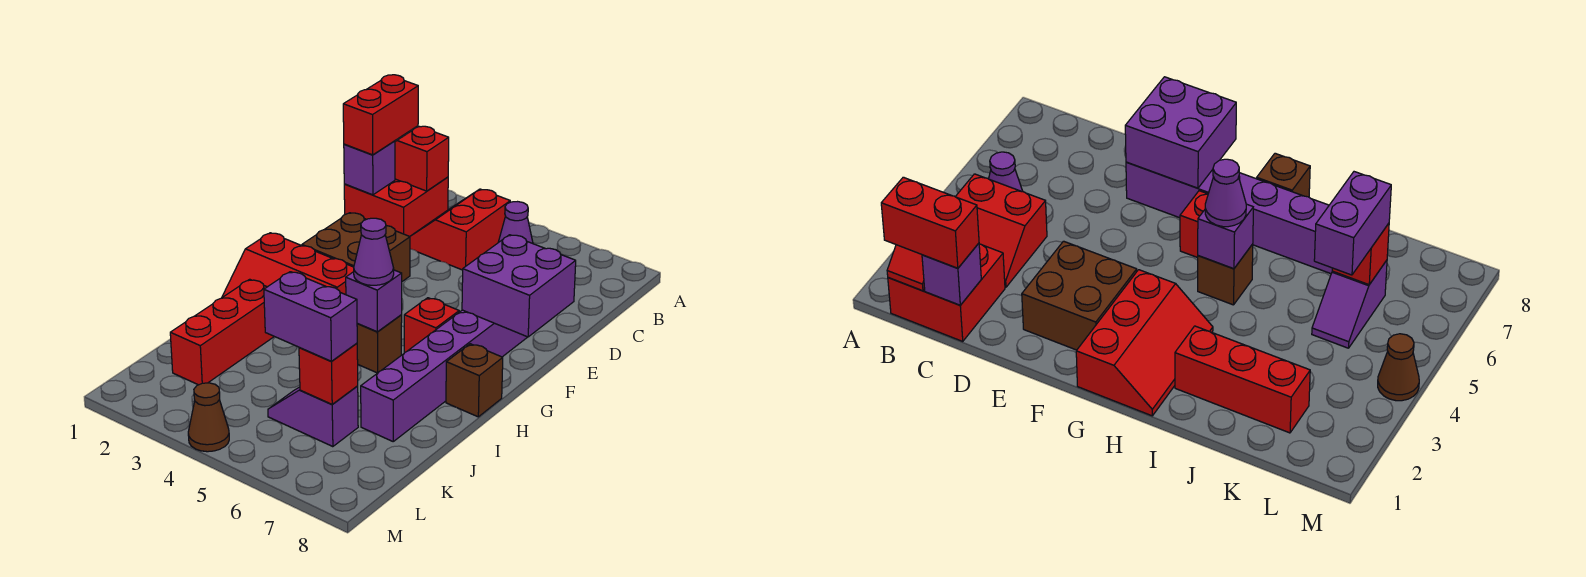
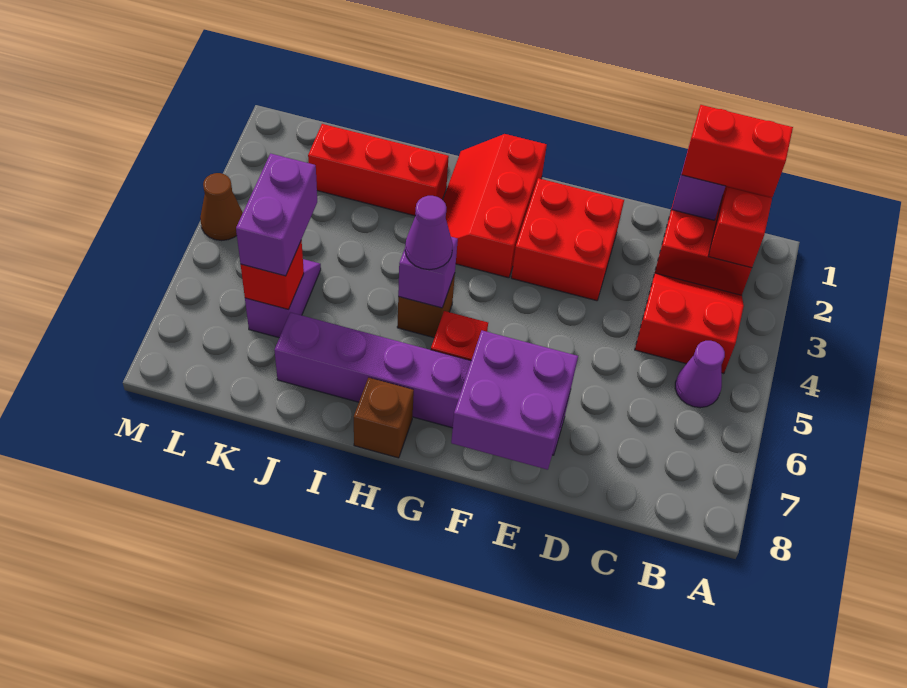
brown 2x2 brick [302,213,410,281] -> red 2x2 brick [511,178,624,301]

